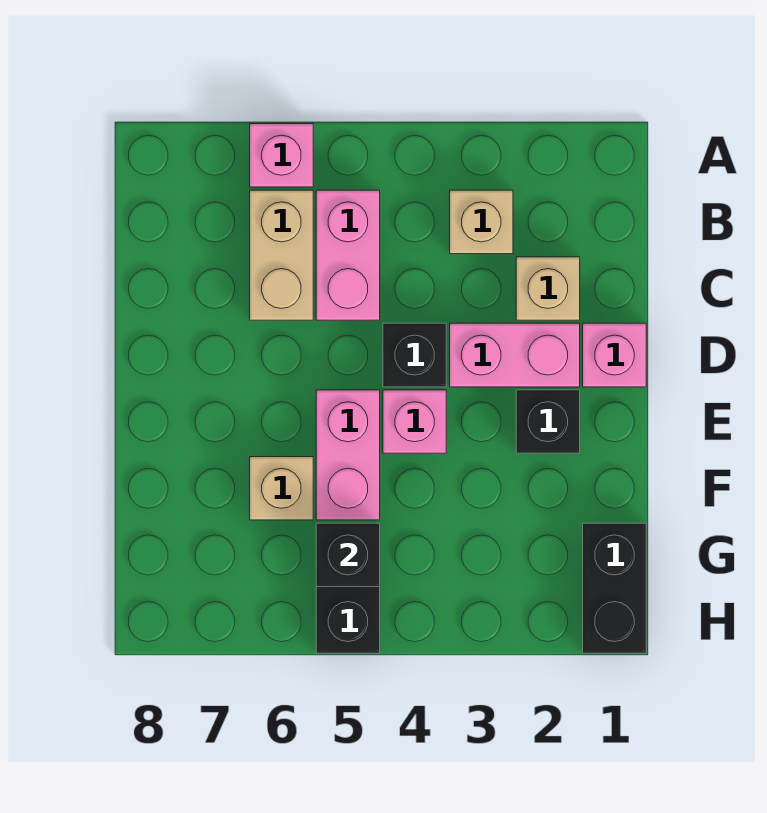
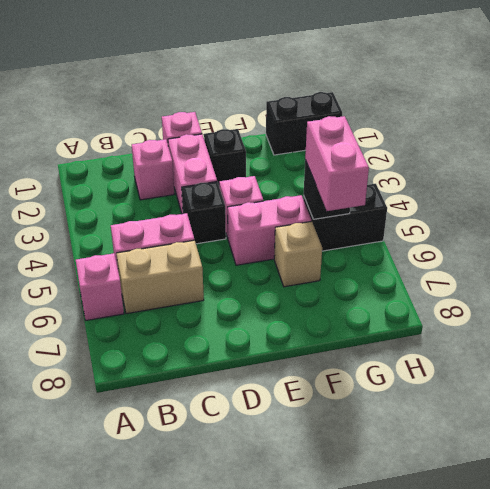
tan 1x1 brick [450,190,513,254] -> none
tan 1x1 brick [516,257,580,320] -> pink 1x1 brick [132,139,174,200]
none -> pink 1x2 brick [305,116,369,211]

